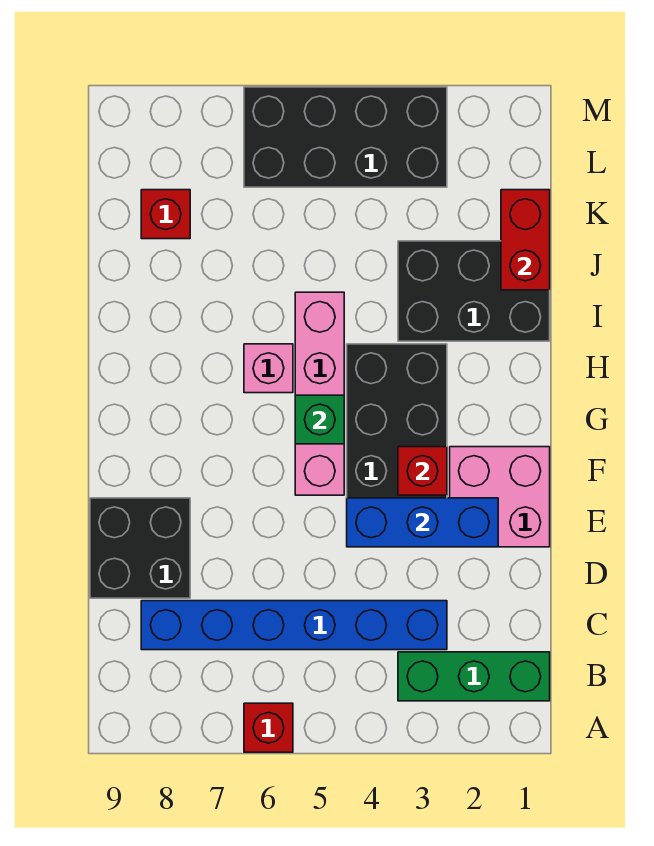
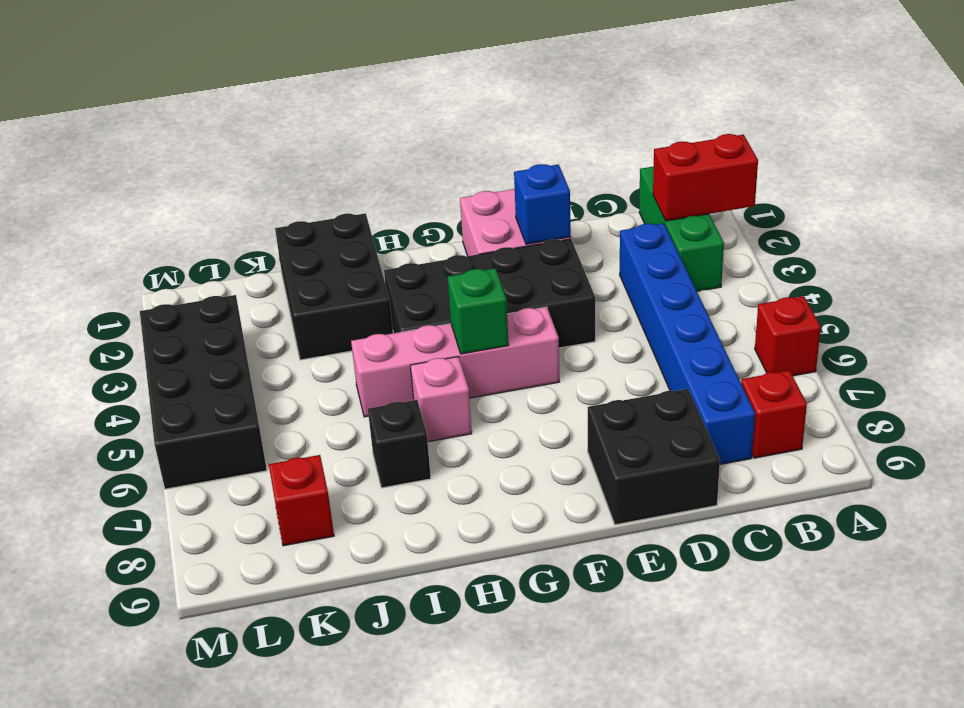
blue 1x3 brick [347,498,498,547] -> blue 1x1 brick [514,164,571,244]
red 1x1 brick [398,447,447,495] -> red 1x1 brick moved to [741,370,807,458]
none -> black 1x1 brick [368,400,431,488]
red 1x2 brick [501,190,550,290] -> red 1x2 brick moved to [653,134,758,221]

